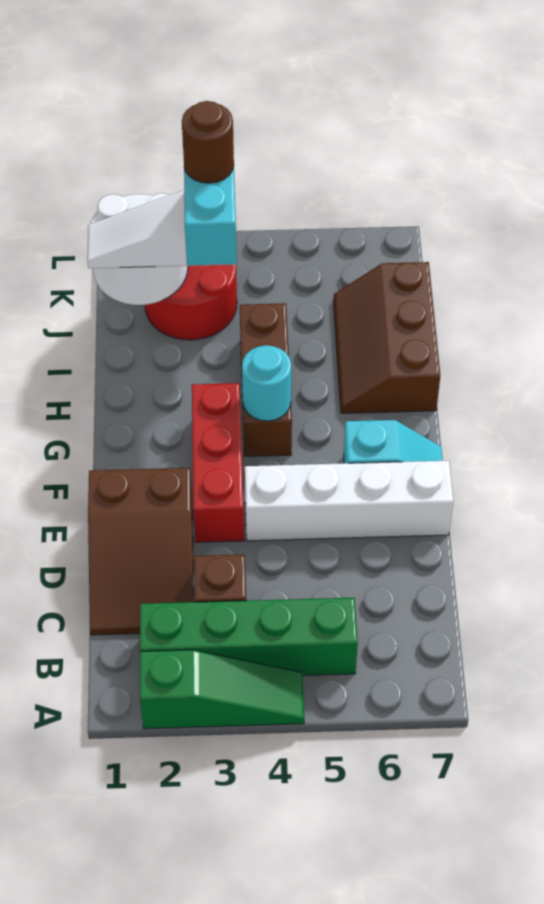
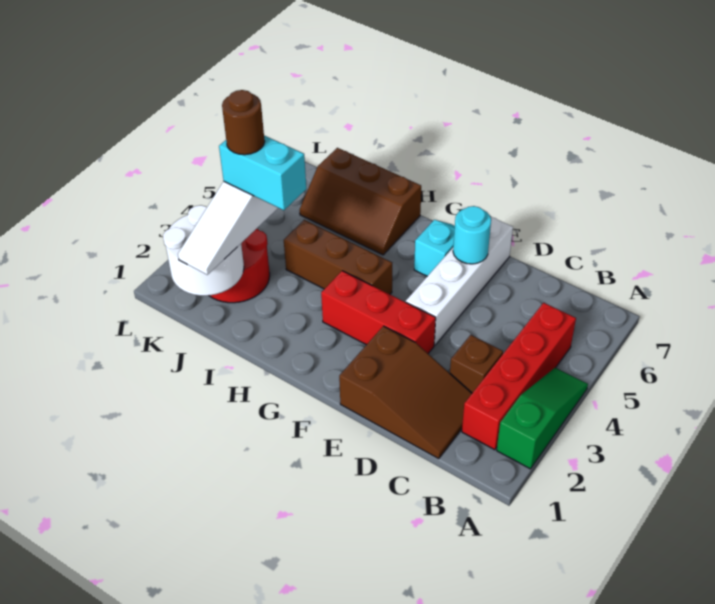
green 1x4 brick [140,598,358,676] -> red 1x4 brick [462,303,576,450]
cyan 1x1 round brick [242,345,291,421] -> cyan 1x1 round brick moved to [453,206,491,264]

